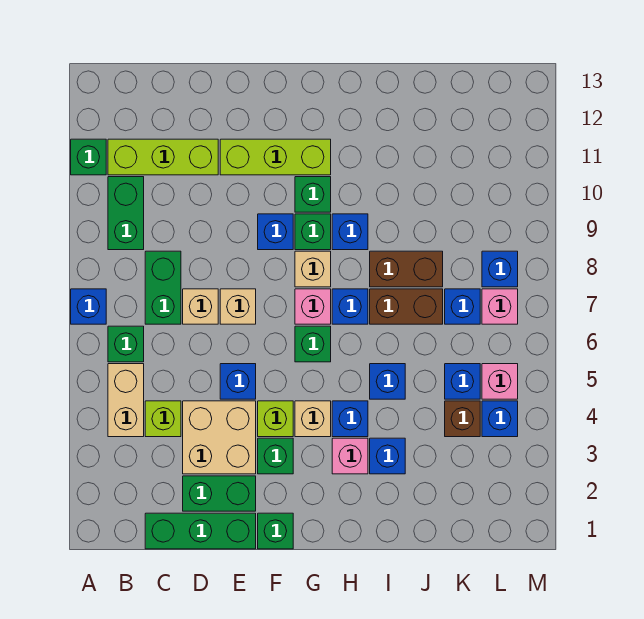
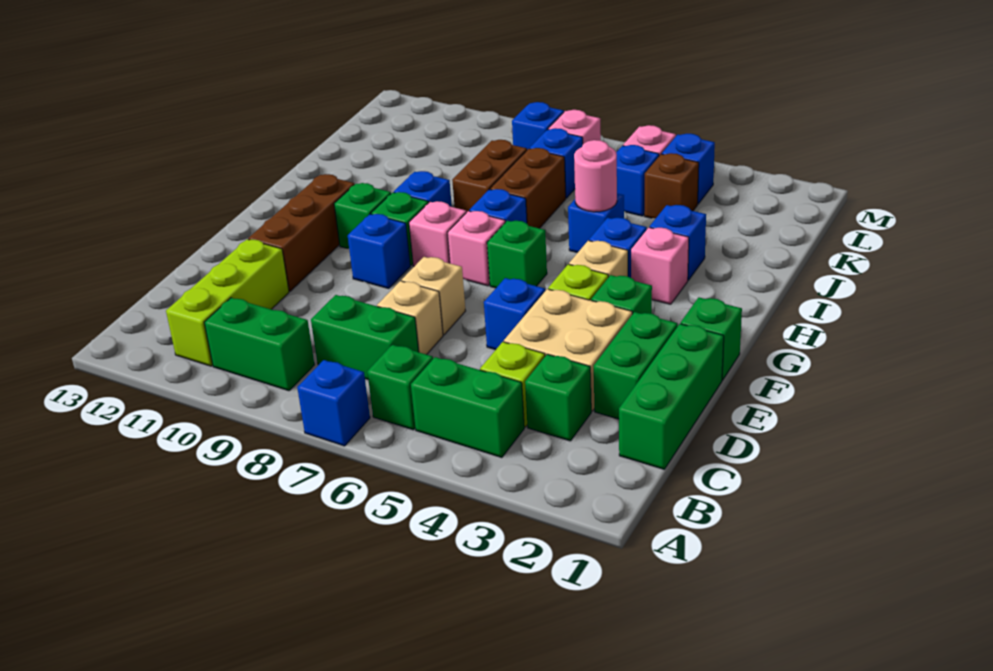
green 1x1 brick [71,139,106,175] -> green 1x1 brick moved to [525,354,591,441]
tan 1x2 brick [108,364,144,437] -> green 1x2 brick [411,357,524,458]
lime 1x3 brick [220,139,331,175] -> brown 1x3 brick [248,174,354,291]
tan 1x1 brick [295,251,331,287] -> pink 1x1 brick [409,201,466,266]
none -> pink 1x1 round brick [574,140,617,212]

